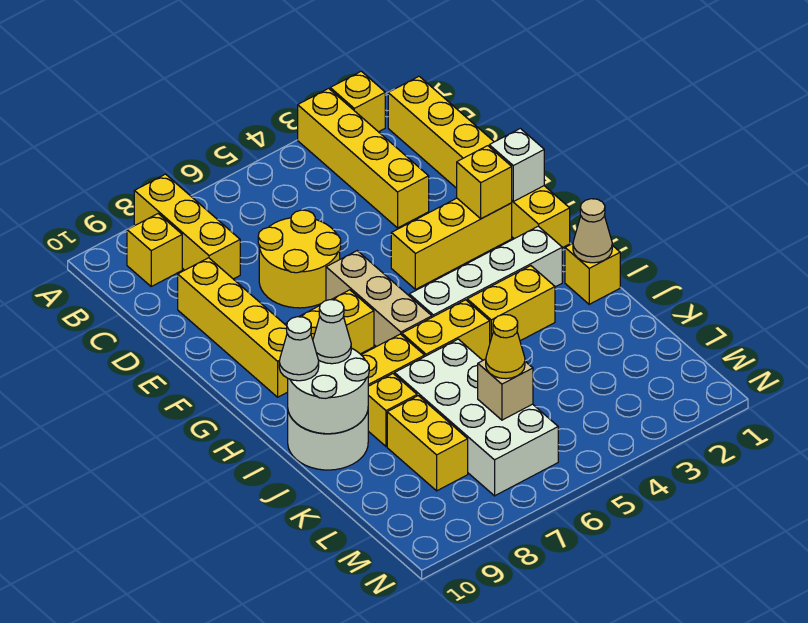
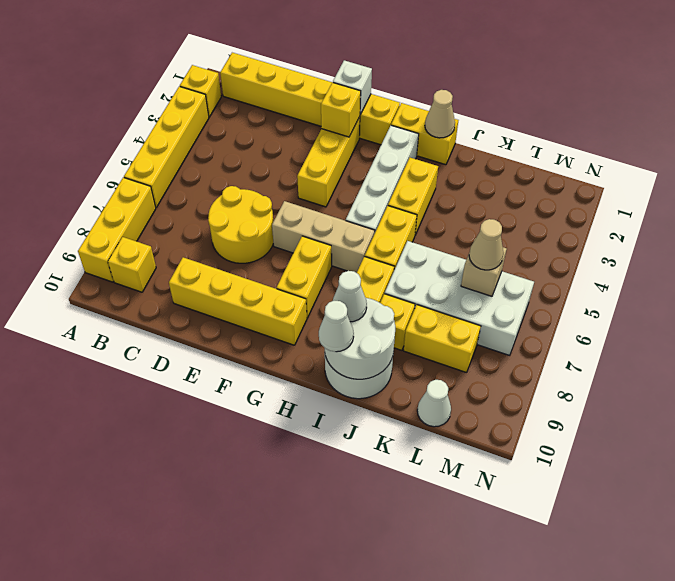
yellow 1x4 brick [298,88,429,228] -> yellow 1x4 brick turned to [124,86,209,207]
yellow 1x3 brick [134,174,240,279] -> yellow 1x3 brick turned to [78,177,156,282]
yellow 1x1 brick [565,244,620,304] -> yellow 1x2 brick [391,103,458,165]
yellow 1x1 cone [486,315,525,379] -> tan 1x1 cone [469,219,503,270]
none -> white 1x1 cone [417,379,451,427]

